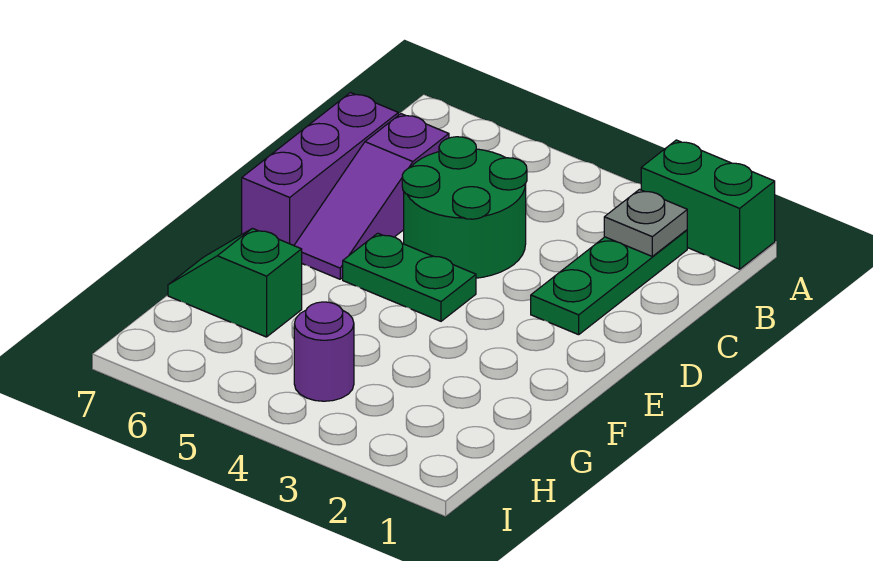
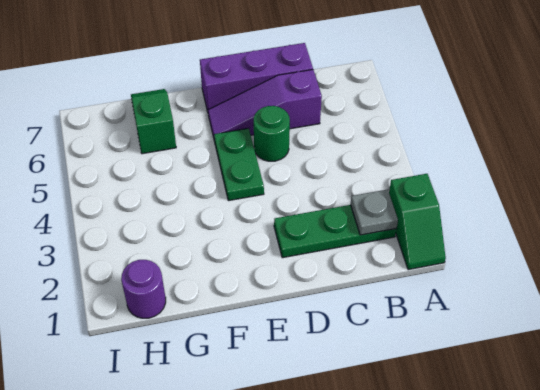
green 1x2 brick [641,140,775,269] -> green 1x2 slope [389,174,446,270]
green 2x2 round brick [402,137,527,278] -> green 1x1 round brick [254,106,290,161]
purple 1x1 round brick [294,302,354,401] -> purple 1x1 round brick moved to [121,260,166,318]

